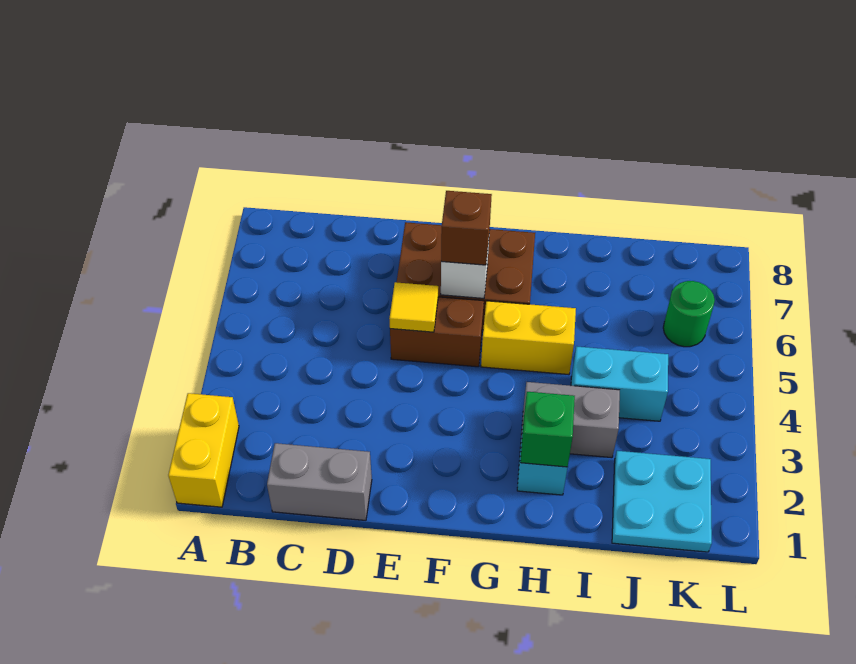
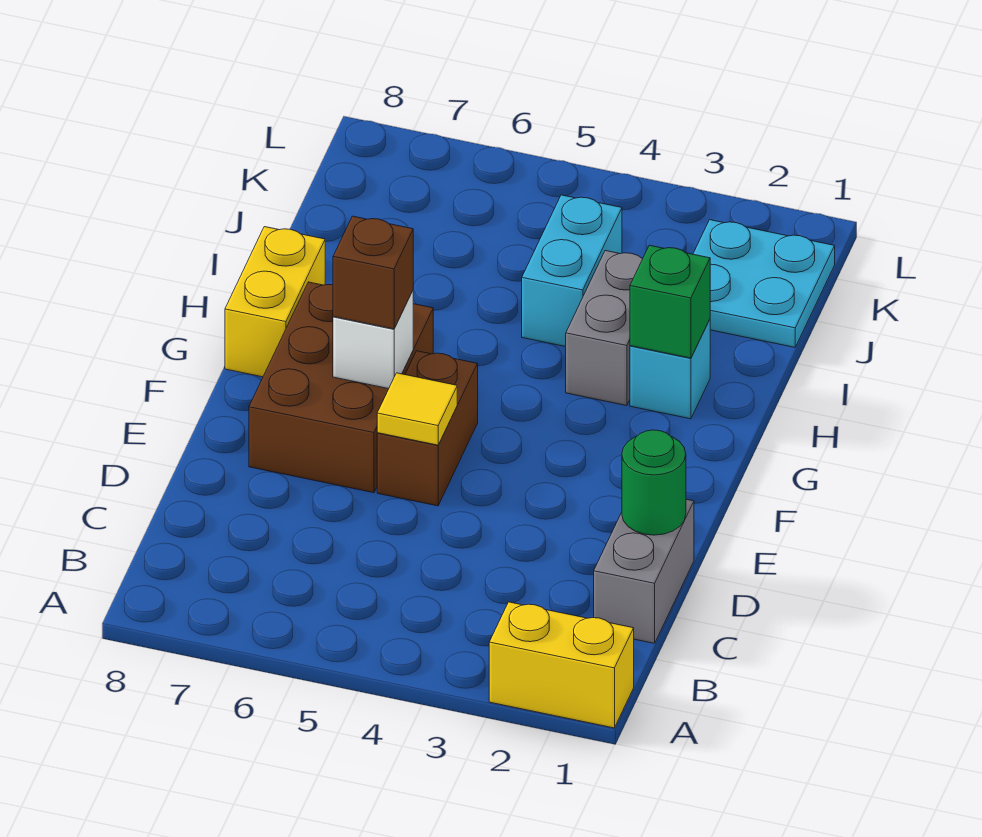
yellow 1x2 brick [481,301,576,375] -> yellow 1x2 brick moved to [225,227,325,377]
green 1x1 round brick [663,281,715,347] -> green 1x1 round brick moved to [622,430,686,535]

